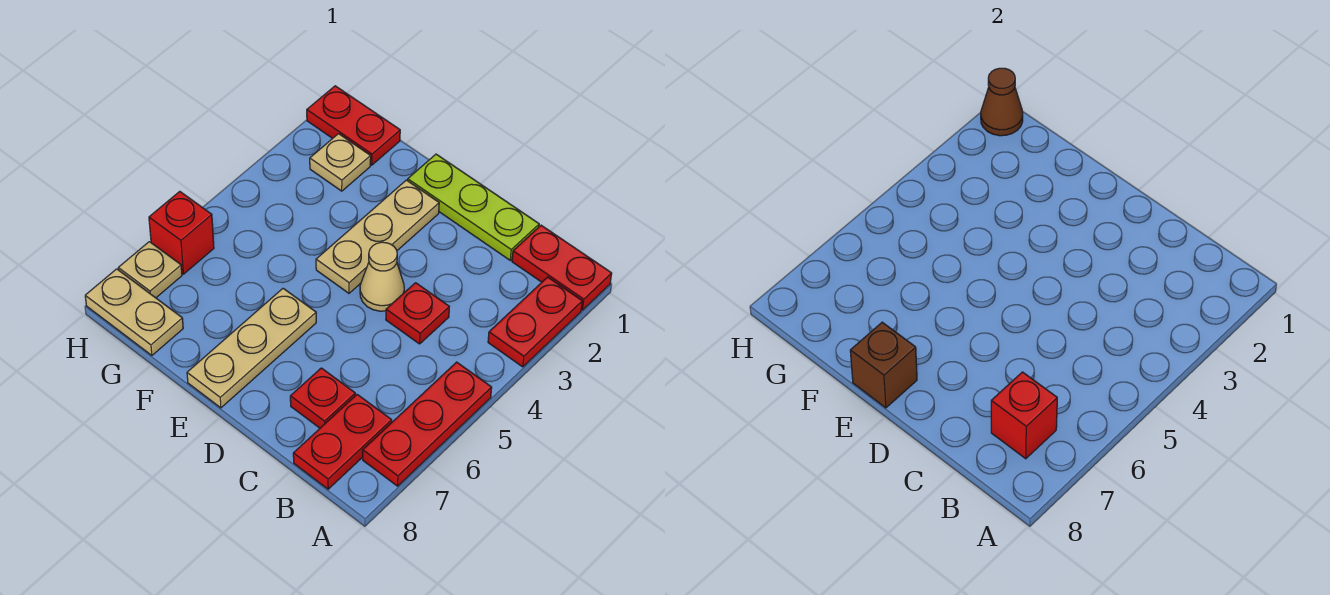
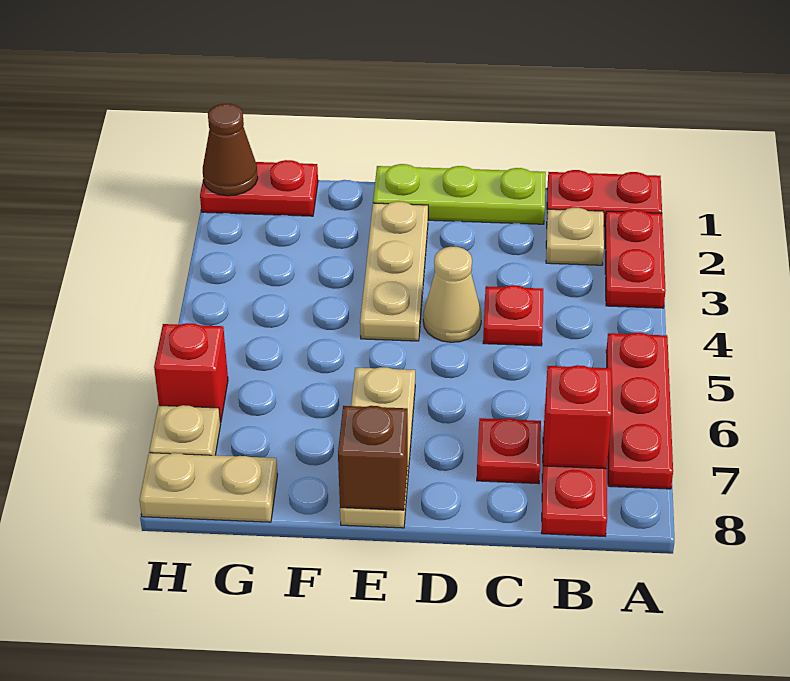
tan 1x1 plate [310,134,371,191] -> tan 1x1 plate moved to [546,208,604,265]

